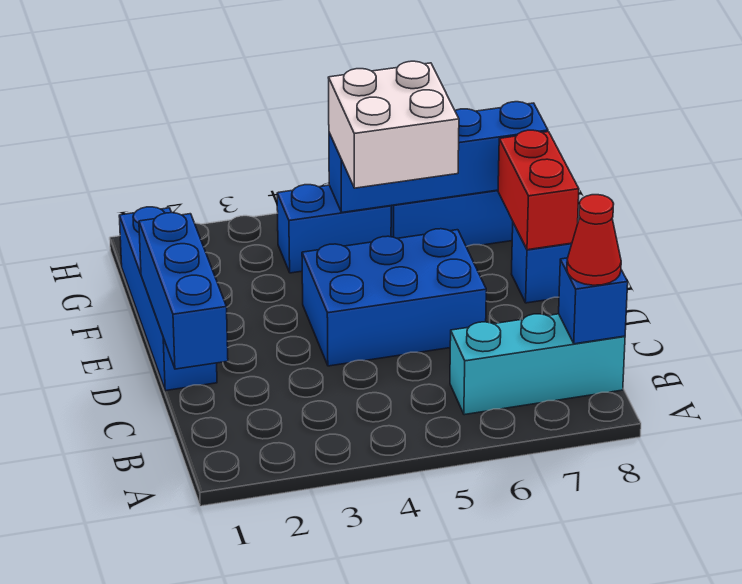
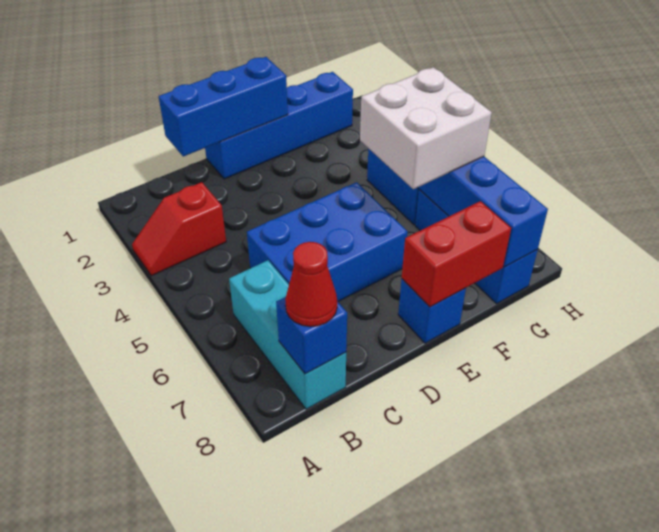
none -> red 1x2 slope [132,182,226,276]
blue 2x3 brick [302,229,486,366] -> blue 2x3 brick turned to [247,182,408,301]

